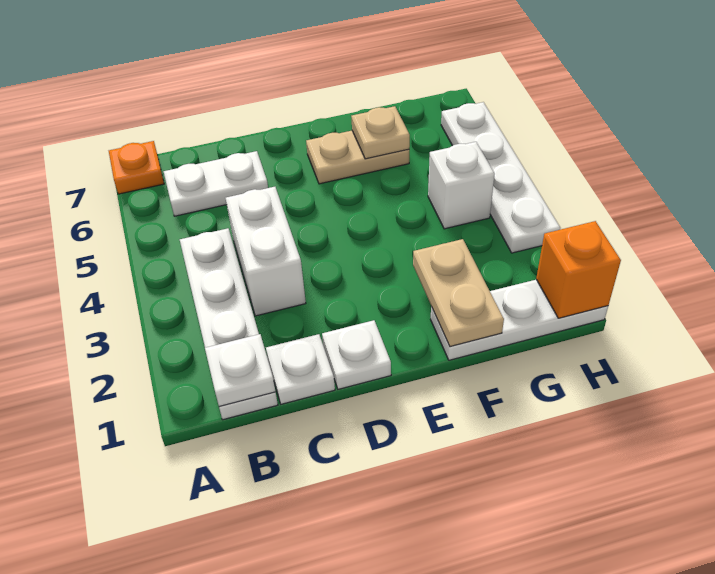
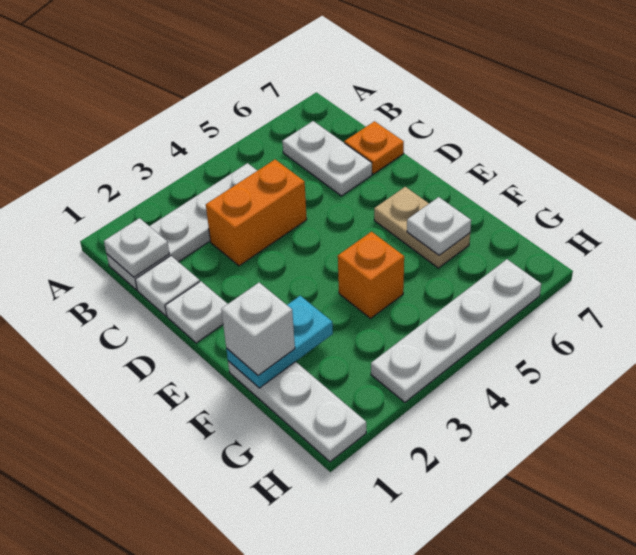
orange 1x1 plate [109,141,164,194] -> orange 1x1 plate moved to [344,121,404,174]
white 1x2 brick [226,187,306,316] -> orange 1x2 brick [206,160,307,266]
tan 1x2 plate [413,239,504,347] -> cyan 1x2 plate [226,296,333,388]
tan 1x1 plate [351,106,410,159] -> white 1x1 plate [407,197,471,255]
white 1x1 brick [428,142,495,229] -> white 1x1 brick moved to [221,283,295,375]
orange 1x1 brick [536,221,621,318] -> orange 1x1 brick moved to [338,232,404,318]

